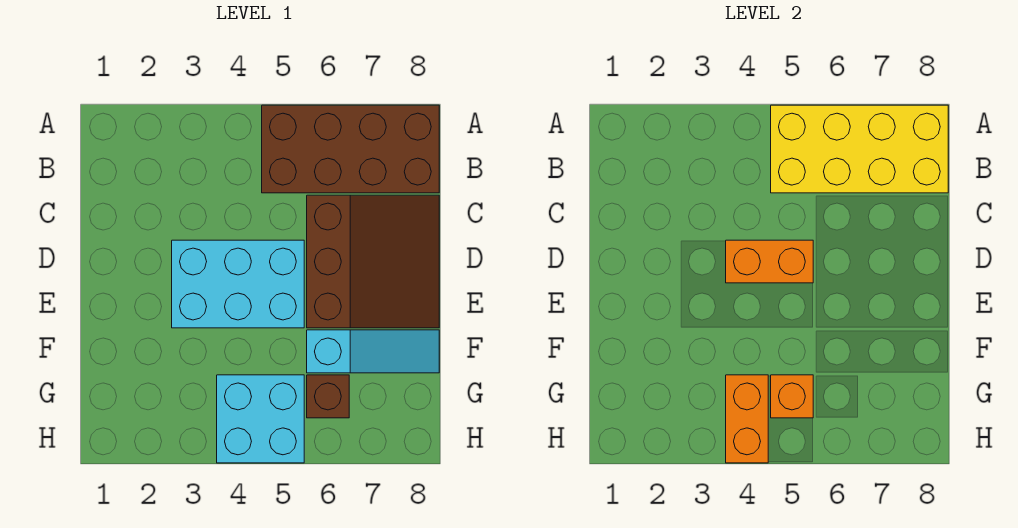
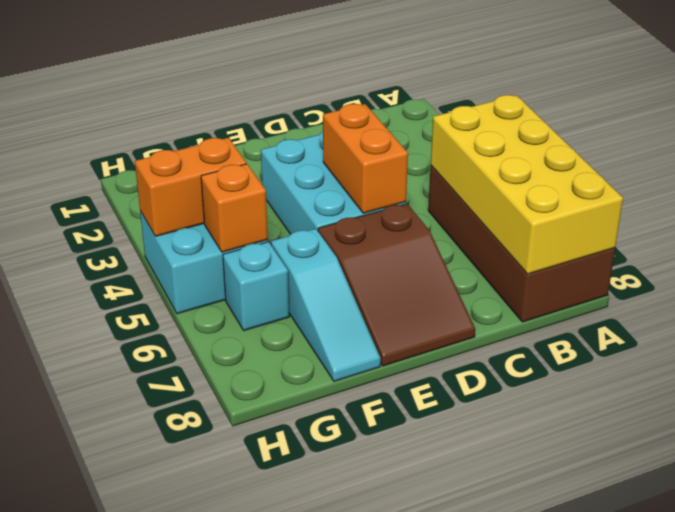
brown 3x3 slope [307,195,439,328] -> brown 2x3 slope [318,204,475,366]
brown 1x1 brick [307,375,349,418] -> cyan 1x1 brick [223,242,289,331]

